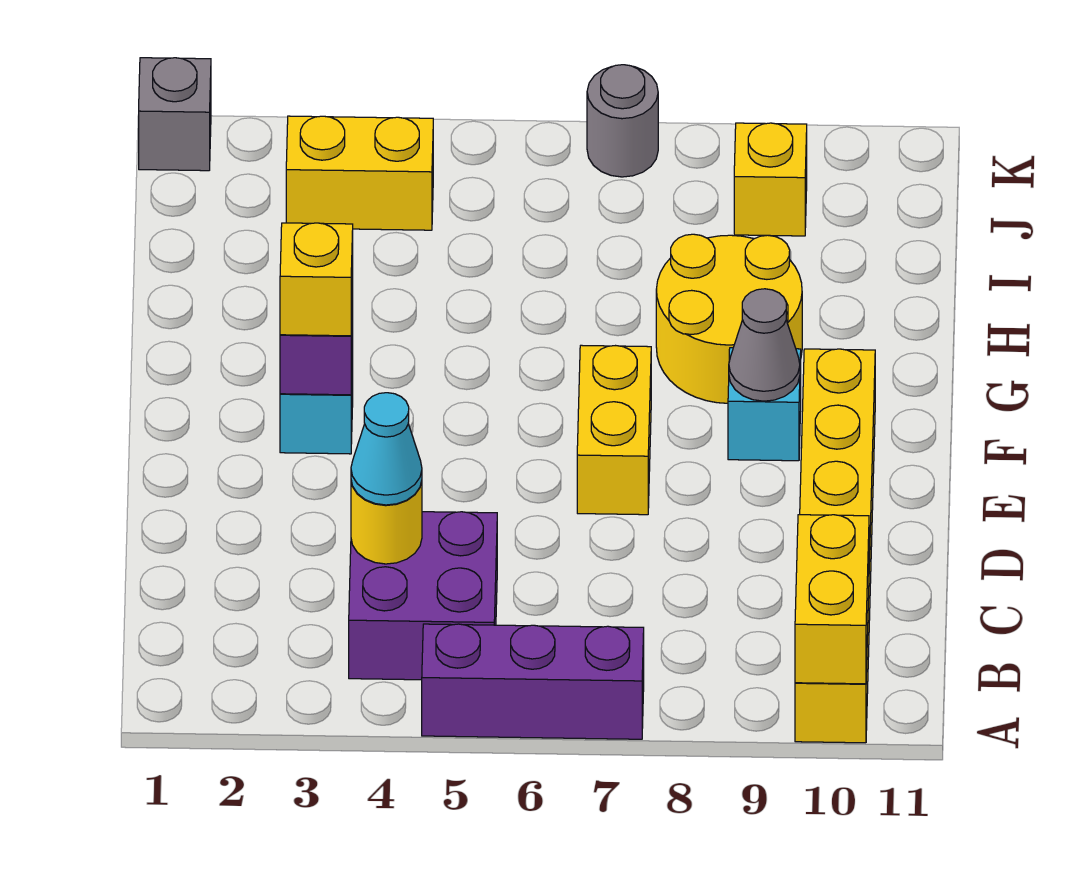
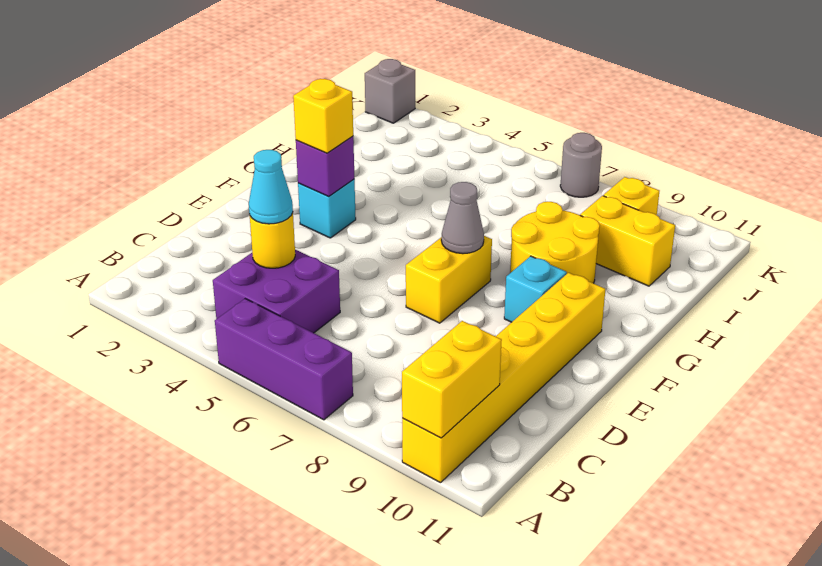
grey 1x1 cone [729,289,800,401] -> grey 1x1 cone moved to [441,182,484,254]
yellow 1x2 brick [286,116,433,230] -> yellow 1x2 brick moved to [580,196,675,286]

